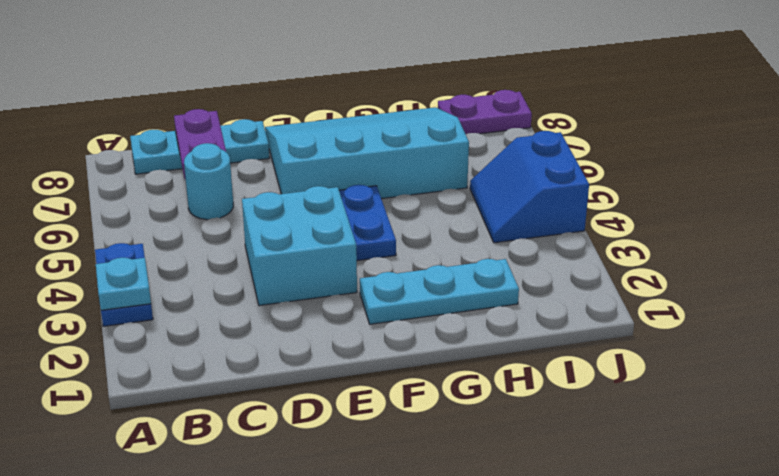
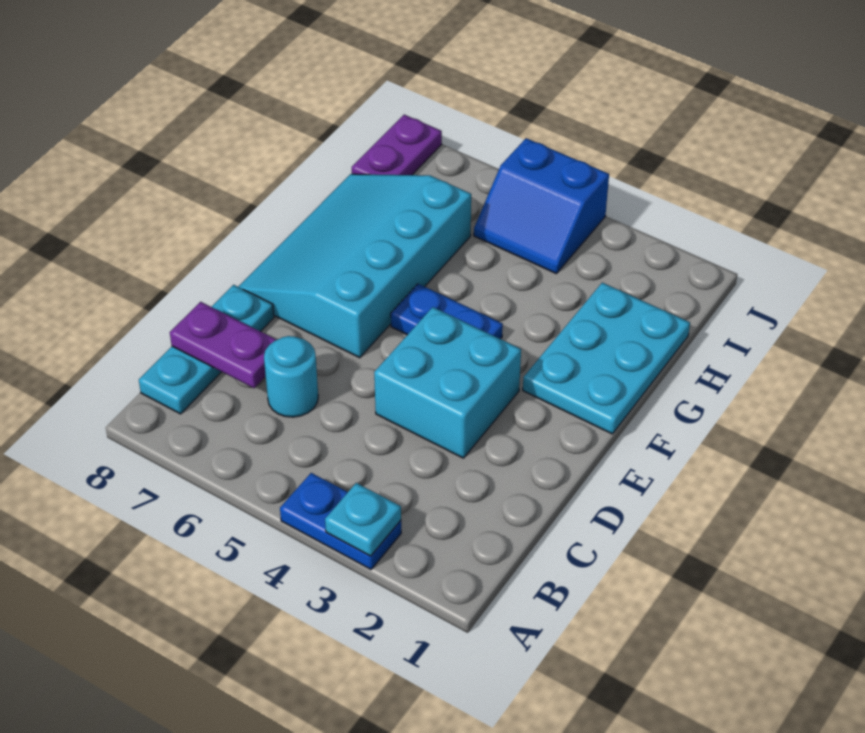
cyan 1x3 plate [360,259,519,324] -> cyan 2x3 plate [523,283,690,434]

